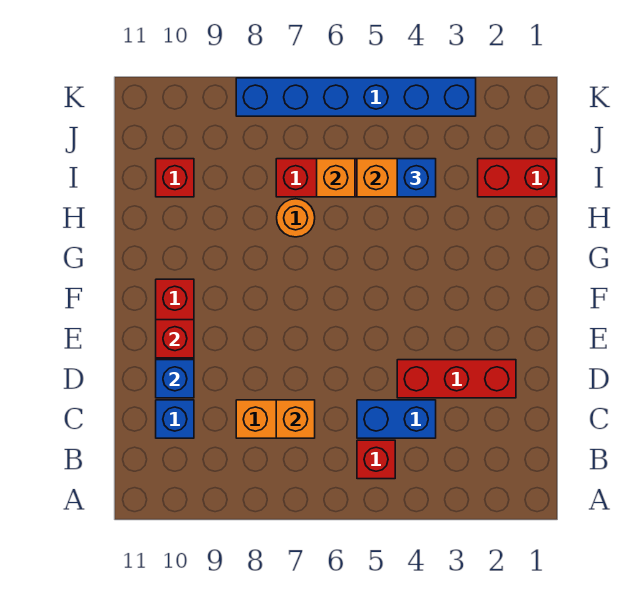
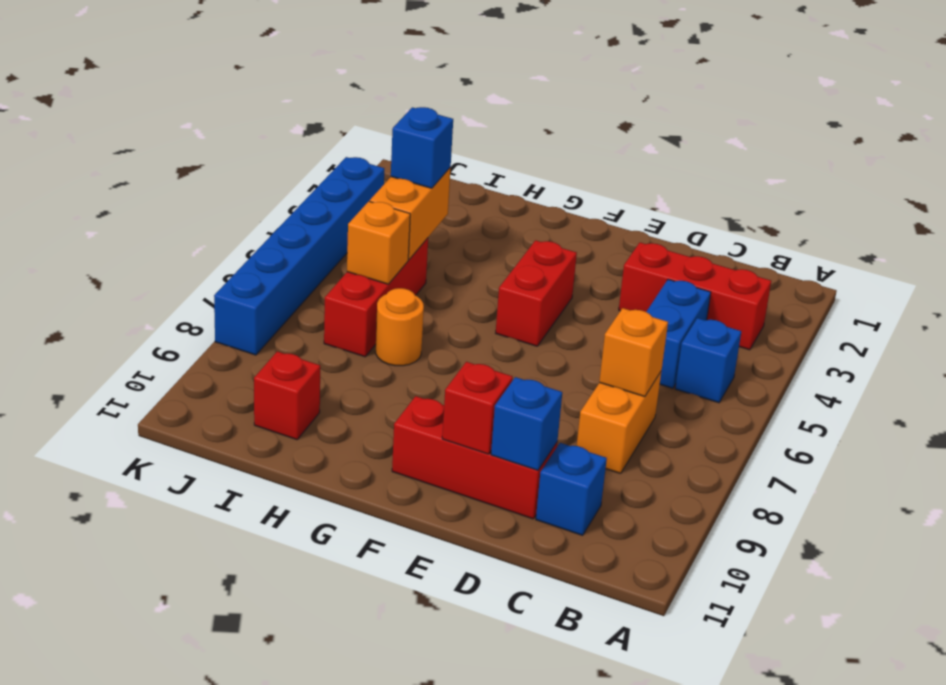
red 1x1 brick [357,440,395,479] -> blue 1x1 brick [675,318,741,403]
red 1x3 brick [397,360,516,398] -> red 1x3 brick turned to [619,242,771,350]
red 1x2 brick [478,159,556,197] -> red 1x2 brick moved to [496,240,577,346]

